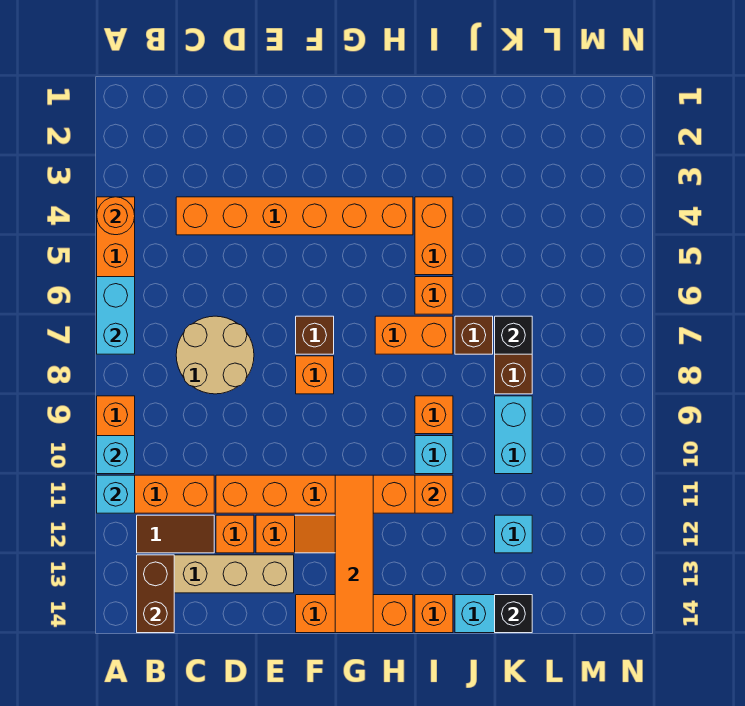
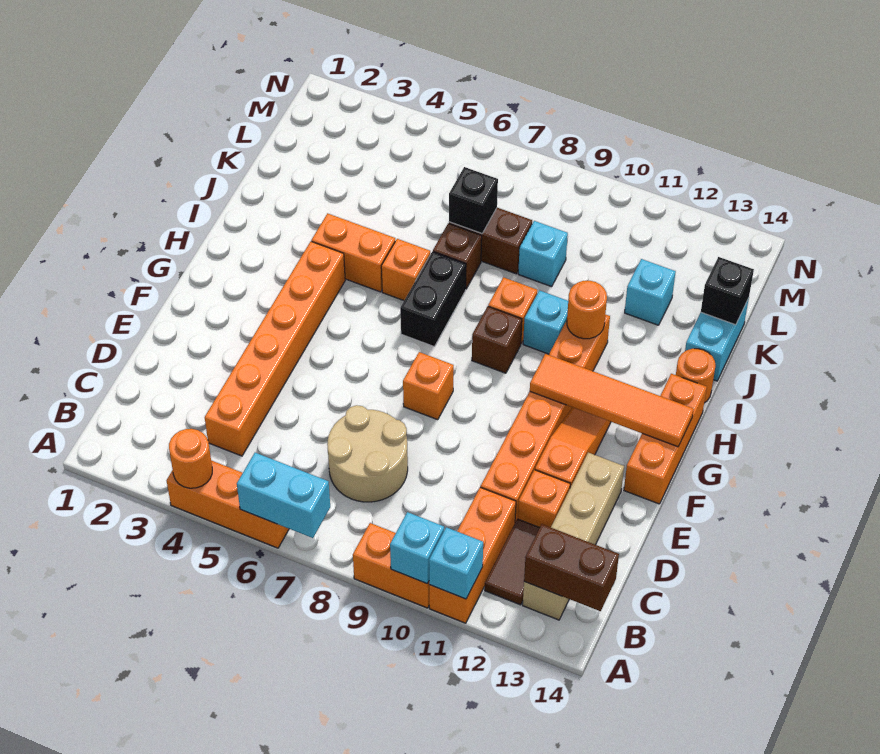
brown 1x1 brick [296,316,334,354] -> brown 1x1 brick moved to [472,307,522,373]
orange 1x2 brick [375,316,453,354] -> black 1x2 brick [400,252,466,347]
orange 1x1 brick [415,475,453,513] -> orange 1x1 round brick [567,281,607,339]
orange 1x1 brick [415,595,453,633] -> orange 1x1 round brick [676,349,716,403]
cyan 1x2 brick [495,396,532,474] -> cyan 1x1 brick [518,221,568,287]

